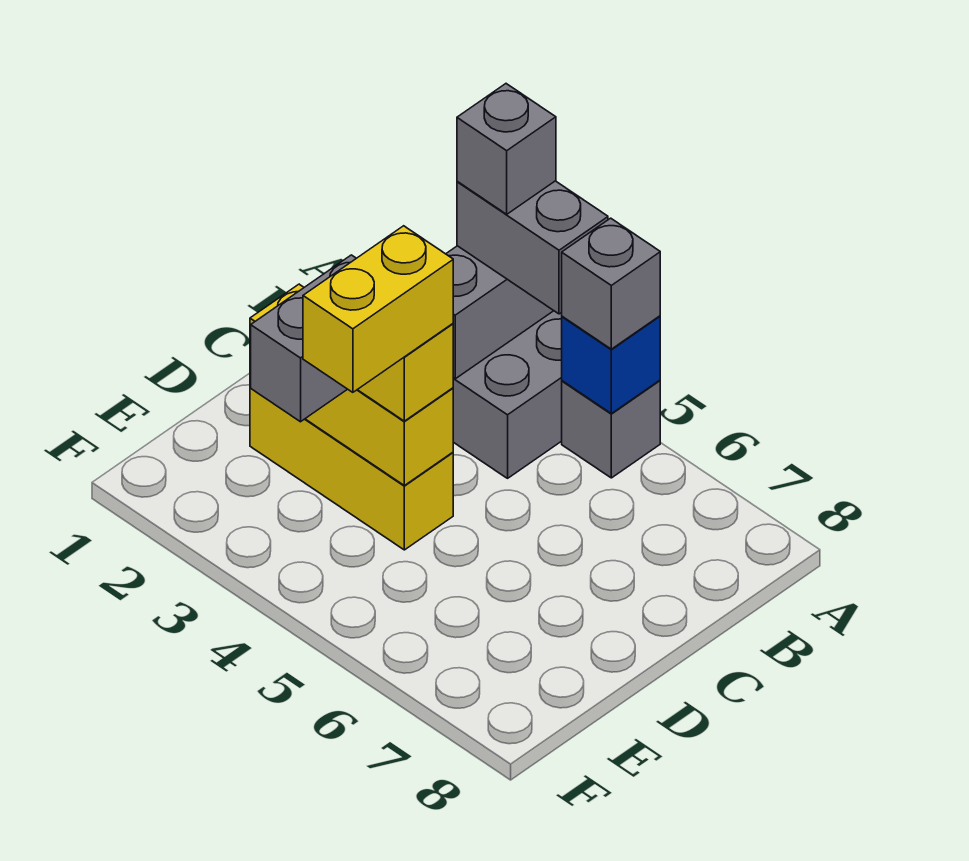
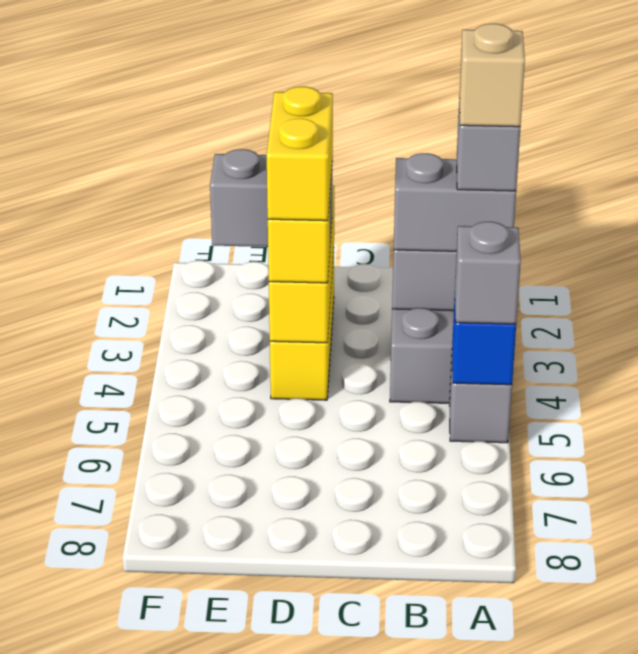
grey 1x2 brick [457,181,608,314] -> grey 1x2 brick turned to [394,153,516,251]
none -> tan 1x1 brick [459,24,525,127]
yellow 1x2 brick [303,226,453,392] -> yellow 1x2 brick turned to [267,87,333,221]

